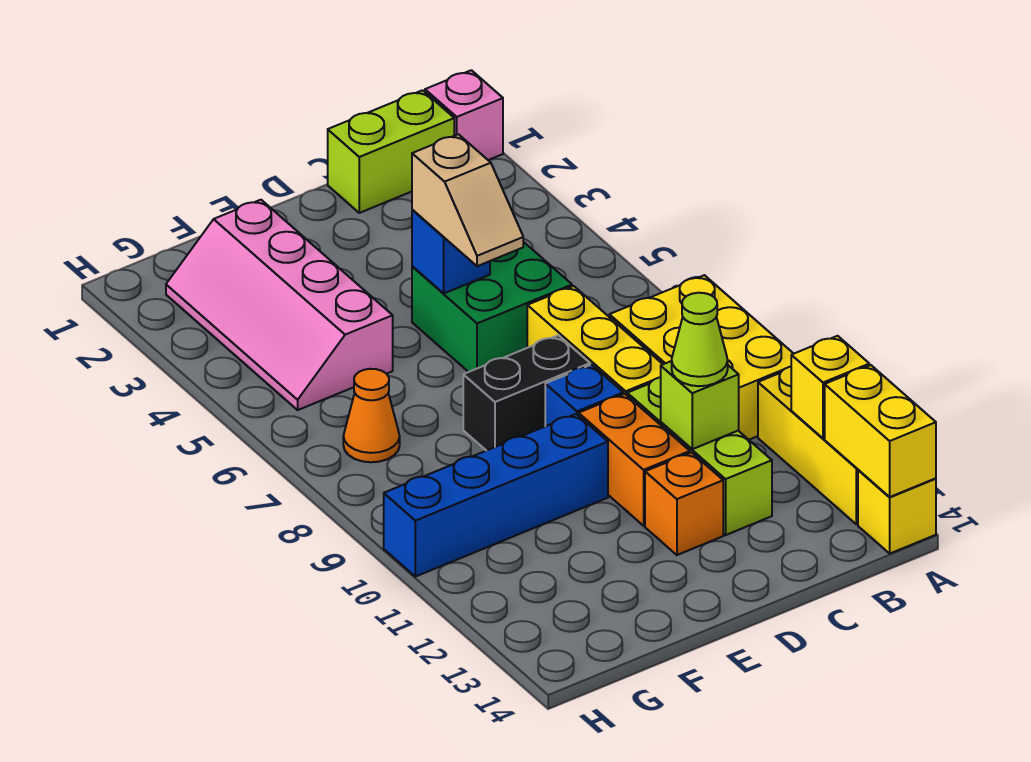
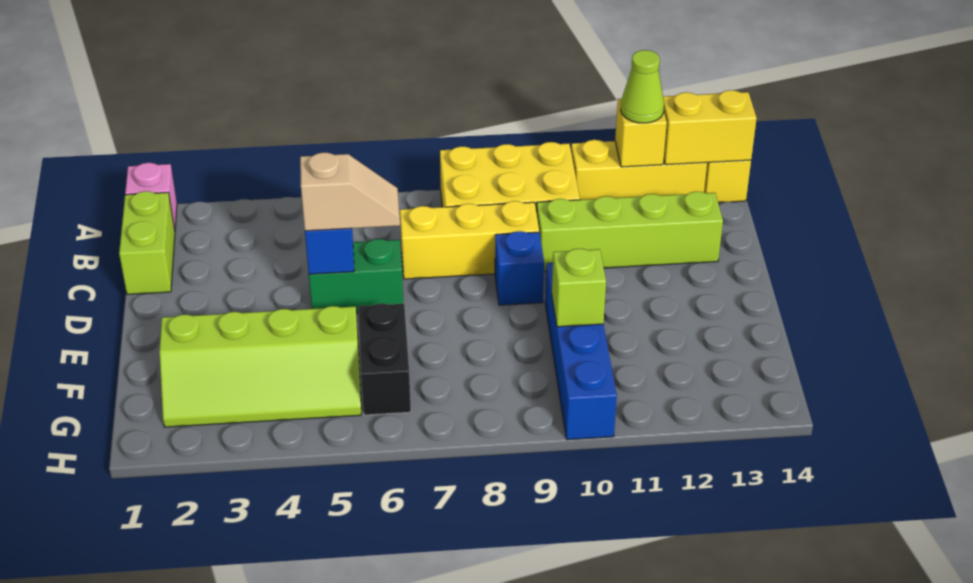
green 2x2 brick [412,242,572,372] -> green 1x2 brick [309,239,403,313]
lime 1x3 brick [627,377,772,535] -> lime 1x4 brick [537,191,723,271]
lime 1x1 brick [661,361,739,449] -> lime 1x1 brick moved to [552,249,606,327]
lime 1x1 cone [672,293,728,386] -> lime 1x1 cone moved to [621,50,664,123]
black 1x2 brick [463,335,590,451] -> black 1x2 brick moved to [358,303,411,415]
orange 1x2 brick [579,394,690,526] -> none
orange 1x1 brick [645,452,723,555] -> none
pink 2x4 slope [166,200,393,410] -> lime 2x4 slope [159,306,361,427]
orange 1x1 cone [343,369,400,462] -> none

